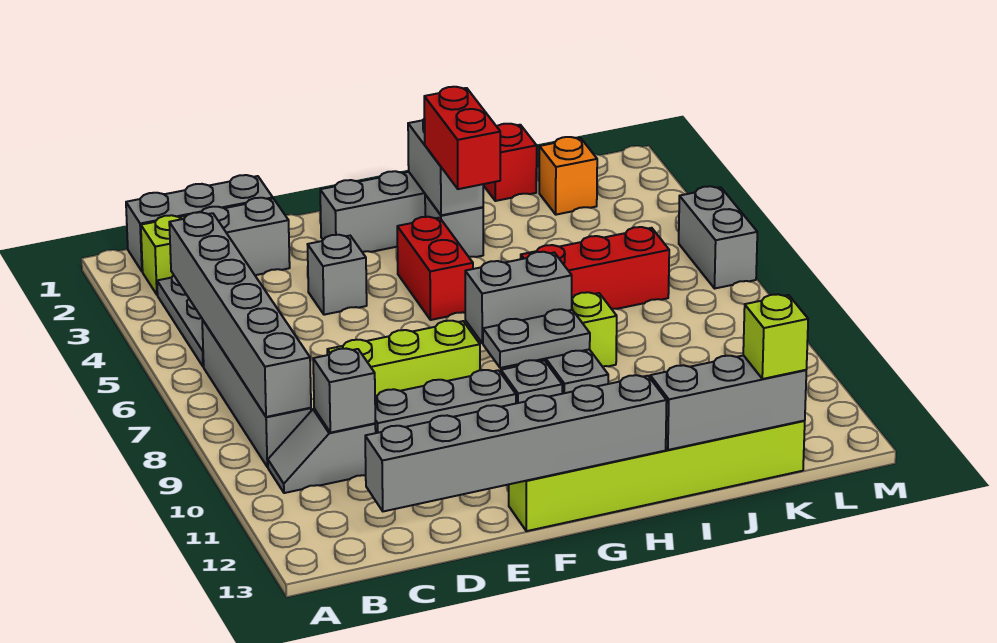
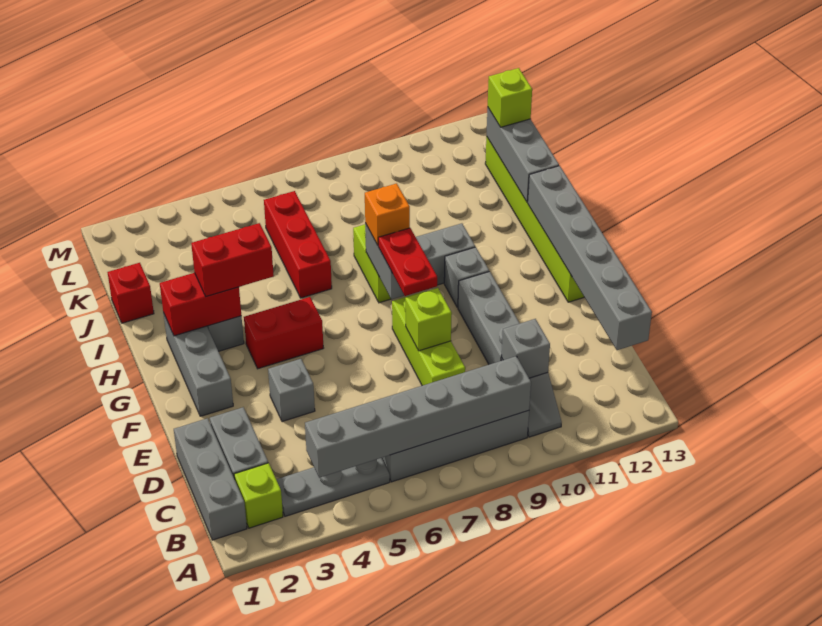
none -> lime 1x1 brick [405,288,452,351]
none -> red 1x2 plate [378,228,437,296]
grey 1x2 plate [483,309,590,368] -> none
grey 1x2 brick [408,118,483,215] -> red 1x2 brick [160,273,241,336]
orange 1x1 brick [539,137,597,215] -> orange 1x1 brick moved to [365,183,410,245]
grey 1x2 brick [679,186,757,289] -> none

